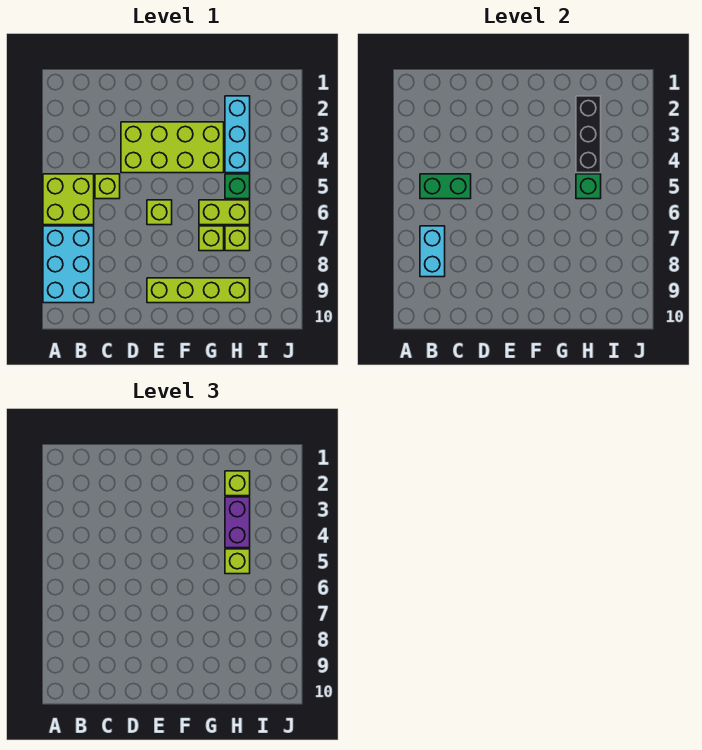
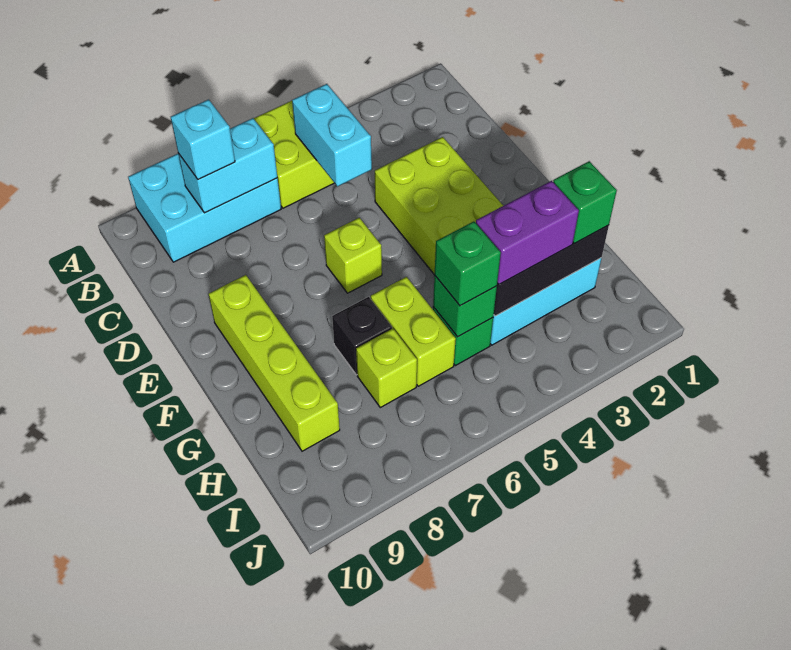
green 1x2 brick [420,174,471,199] -> cyan 1x2 brick [292,84,372,186]
none -> cyan 1x1 brick [171,99,235,180]
lime 1x1 brick [95,174,120,199] -> none
lime 1x1 brick [199,226,224,251] -> black 1x1 brick [332,297,392,375]
lime 1x1 brick [225,471,250,496] -> green 1x1 brick [553,161,617,244]
lime 1x1 brick [225,549,250,574] -> green 1x1 brick [435,222,501,306]

